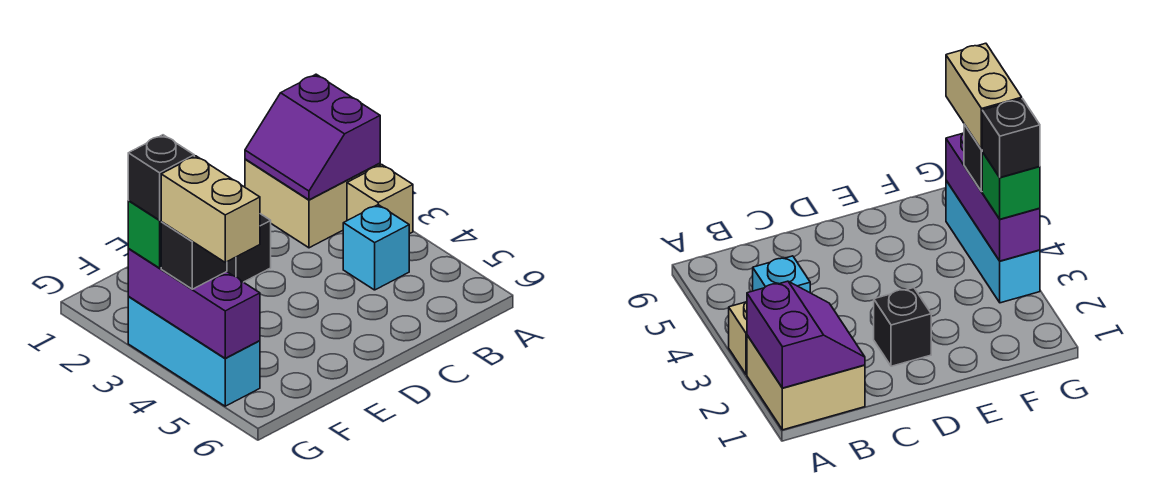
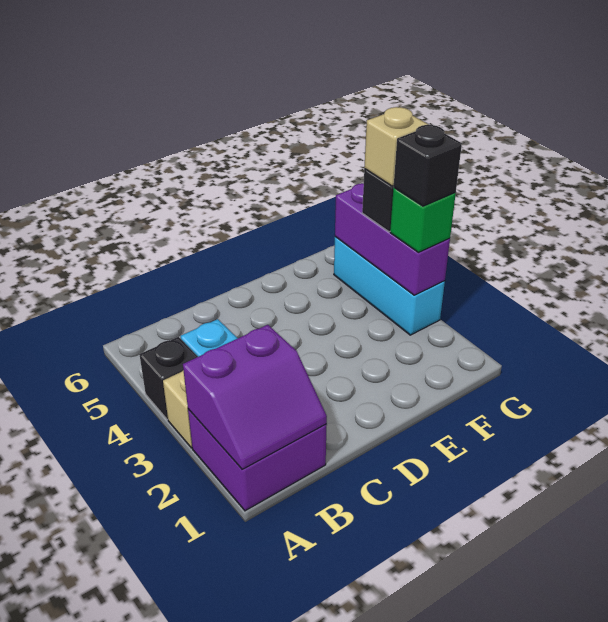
tan 2x2 brick [245,159,380,248] -> purple 2x2 brick [188,409,327,511]
purple 2x2 slope [245,74,380,200] -> purple 2x2 slope turned to [183,325,327,469]
black 1x1 brick [227,214,271,282] -> black 1x1 brick moved to [139,337,198,420]
tan 1x2 brick [161,156,260,262] -> tan 1x1 brick [364,107,429,186]

